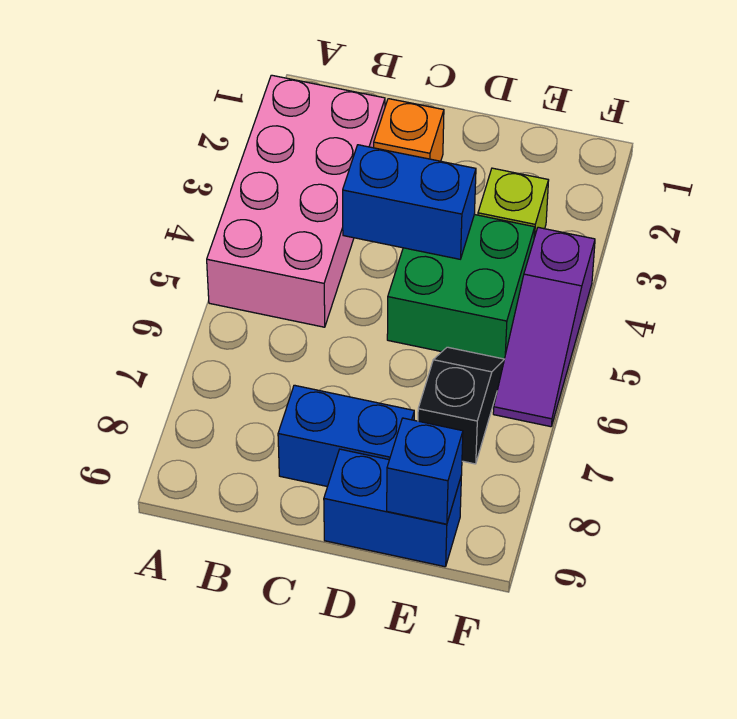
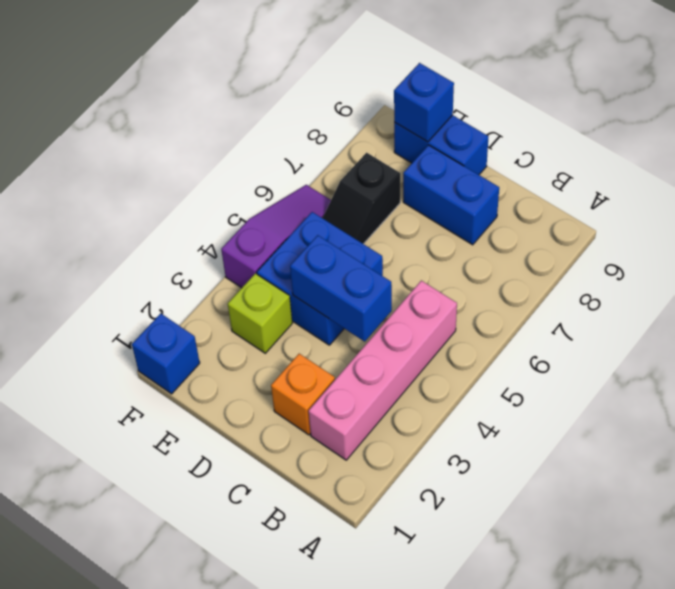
pink 2x4 brick [207,75,385,327] -> pink 1x4 brick [309,281,457,460]
green 2x2 brick [387,215,535,359] -> blue 2x2 brick [257,212,383,345]
none -> blue 1x1 brick [132,313,200,394]

